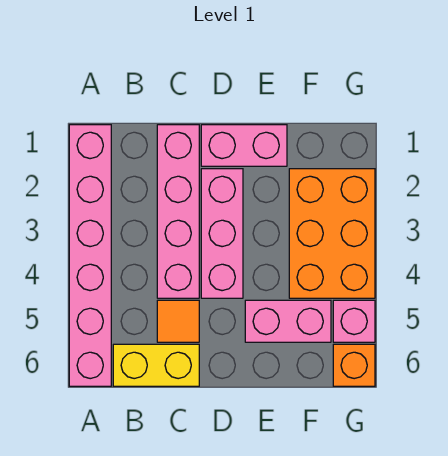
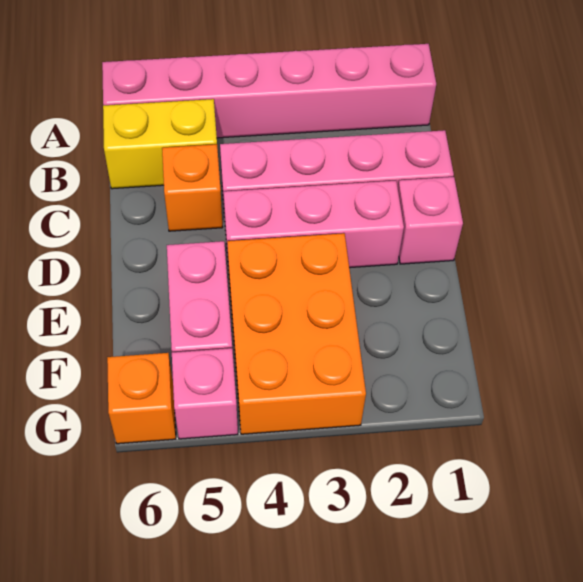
yellow 1x2 brick [113,344,199,386] -> yellow 1x2 brick turned to [103,99,217,189]
orange 1x1 tile [157,300,199,342] -> orange 1x1 brick [162,144,223,231]
pink 1x2 brick [201,125,287,166] -> pink 1x1 brick [398,177,463,264]
orange 2x3 brick [289,169,375,298] -> orange 2x3 brick turned to [227,233,366,434]

